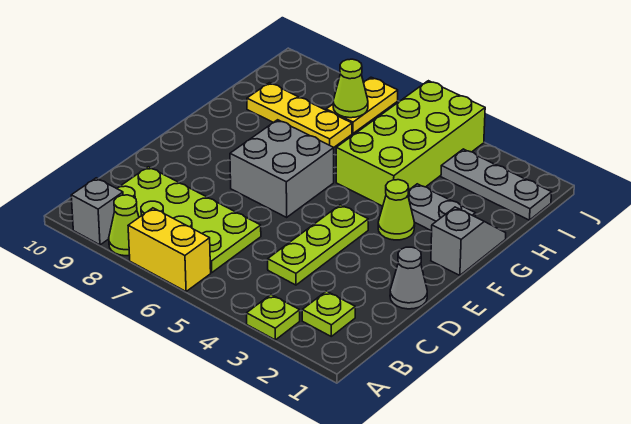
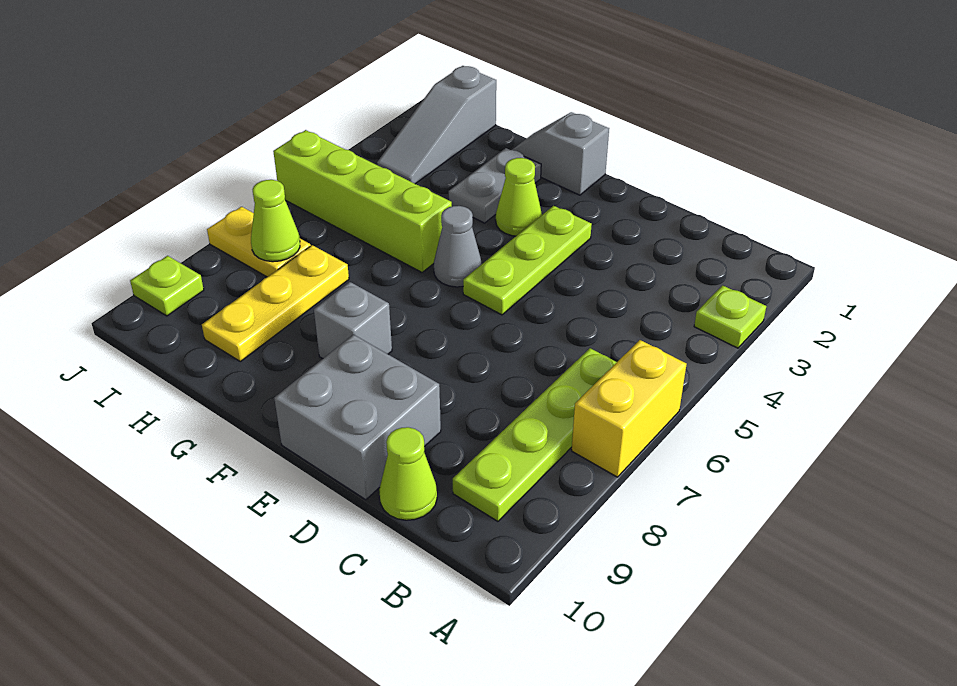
lime 1x1 cone [109,195,139,256] -> lime 1x1 cone moved to [379,427,437,520]
grey 1x1 brick [71,178,123,245] -> grey 1x1 brick moved to [314,282,392,359]
lime 1x1 plate [302,291,355,336] -> lime 1x1 plate moved to [130,256,204,316]
lime 2x4 plate [117,167,261,273] -> lime 1x4 plate [453,348,617,521]
lime 1x3 plate [268,205,368,285] -> lime 1x3 plate turned to [463,206,592,315]
grey 1x1 cone [390,247,427,309] -> grey 1x1 cone moved to [434,206,482,287]
grey 2x2 brick [230,120,334,217] -> grey 2x2 brick moved to [274,335,441,500]
lime 2x4 brick [336,81,485,206] -> lime 1x4 brick [273,130,452,272]
grey 1x3 plate [441,149,552,220] -> grey 1x3 slope [377,66,496,184]

